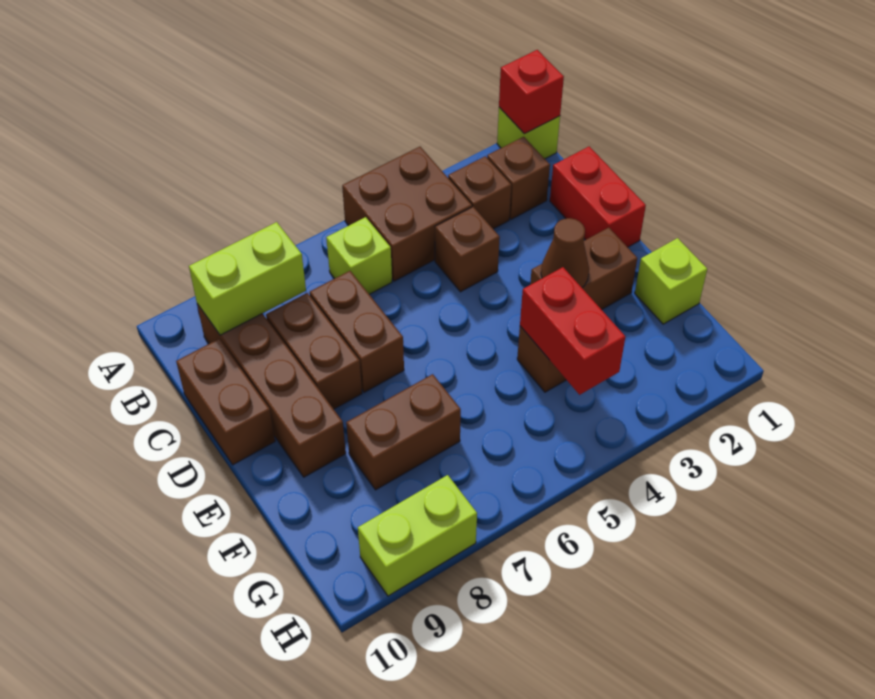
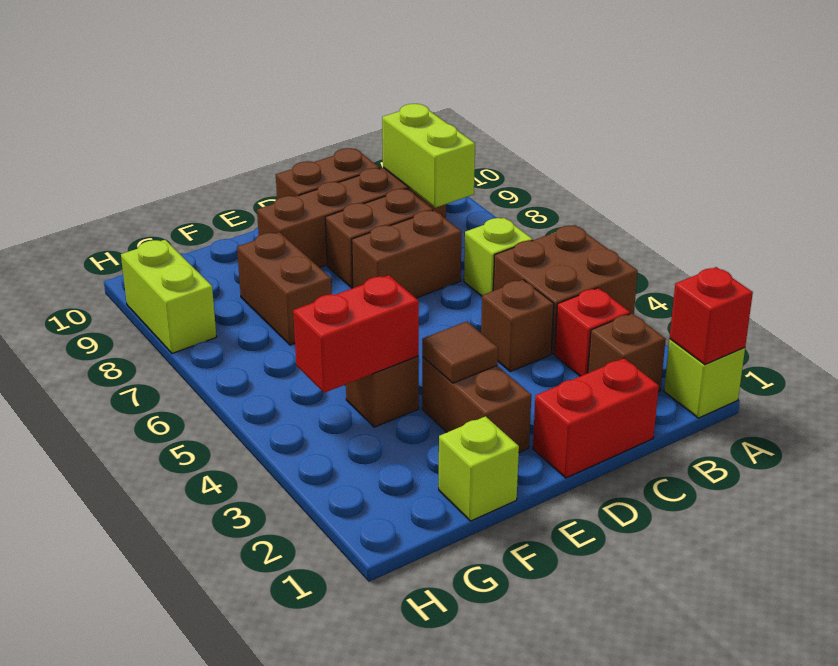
brown 1x1 brick [448,156,511,229] -> red 1x1 brick [555,288,630,376]
brown 1x1 cone [541,218,589,287] -> brown 1x1 tile [422,321,498,383]

